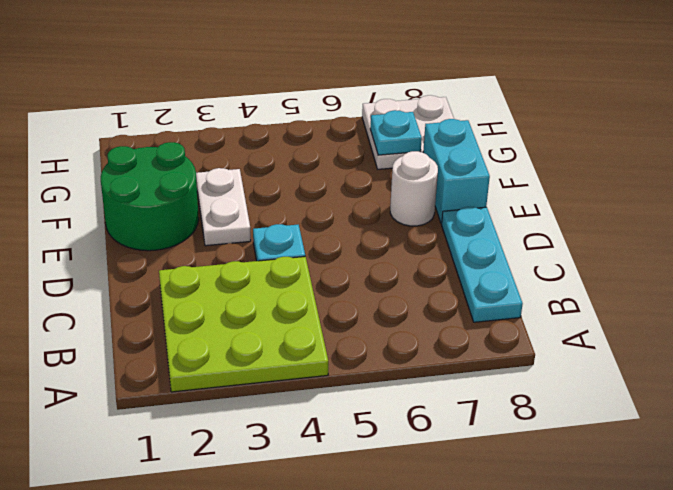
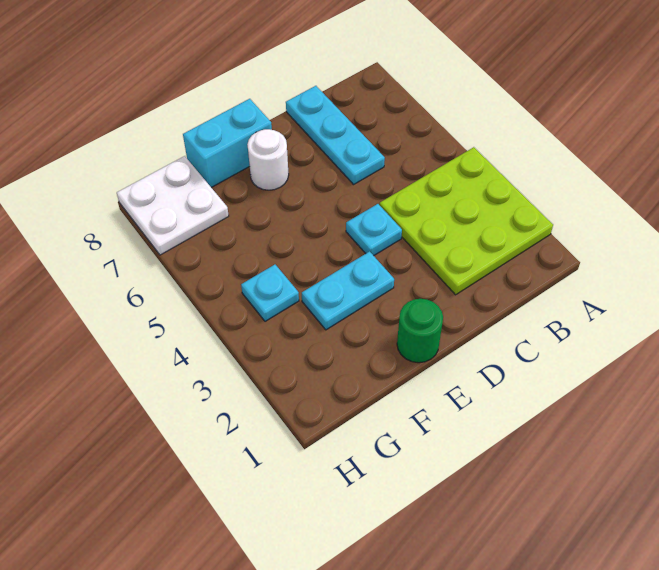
cyan 1x3 plate [442,207,523,322] -> cyan 1x3 plate turned to [286,86,385,184]
green 2x2 round brick [101,142,199,251] -> green 1x1 round brick [397,299,443,363]
white 1x2 plate [196,168,251,246] -> cyan 1x2 plate [302,251,394,330]
cyan 1x1 plate [370,110,422,155] -> cyan 1x1 plate moved to [241,265,299,321]

